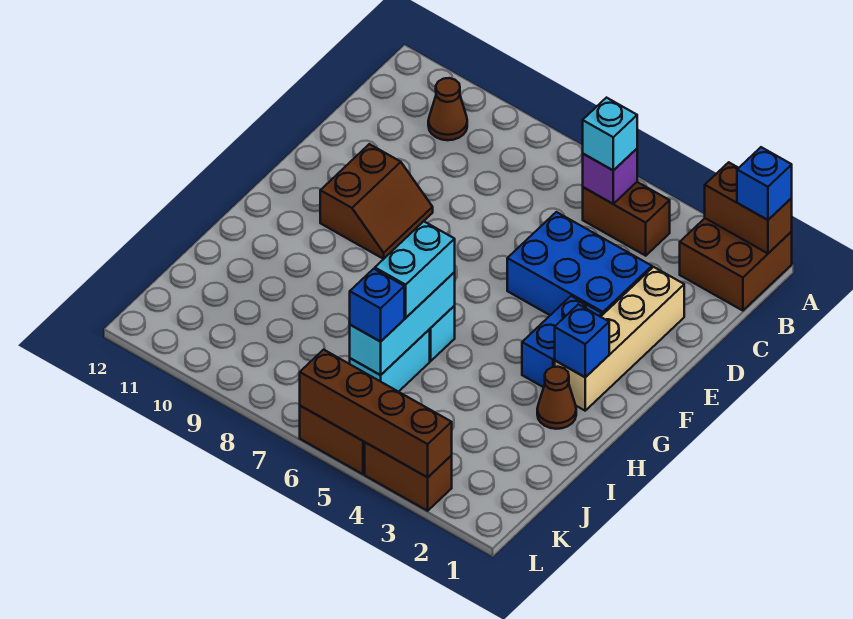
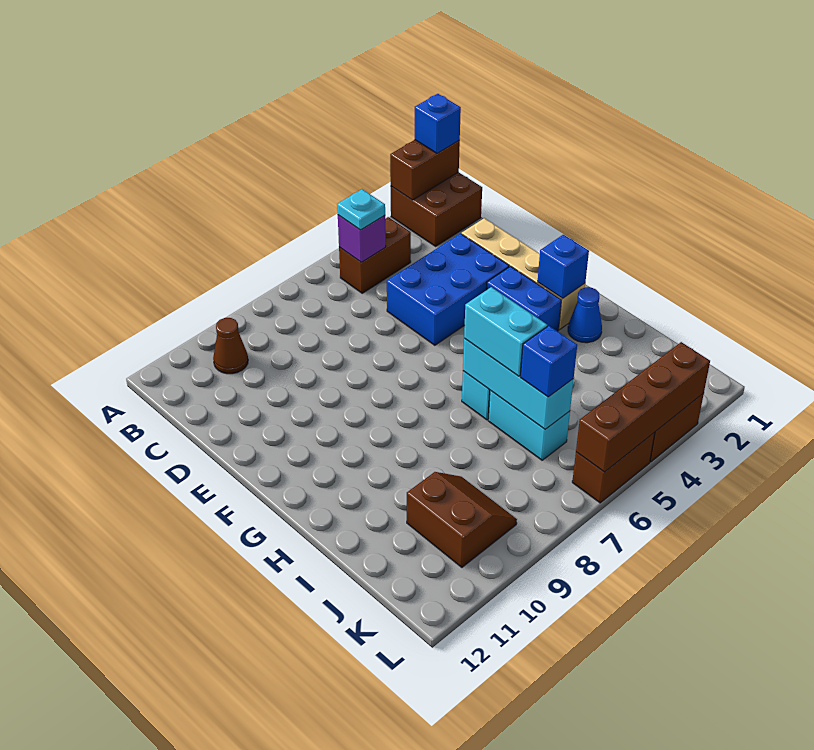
cyan 1x1 brick [583,98,637,170] -> cyan 1x1 plate [337,189,385,230]
brown 2x2 slope [320,144,433,259] -> brown 2x2 slope moved to [407,472,517,567]
brown 1x1 cone [537,367,576,429] -> blue 1x1 cone [568,287,602,343]

